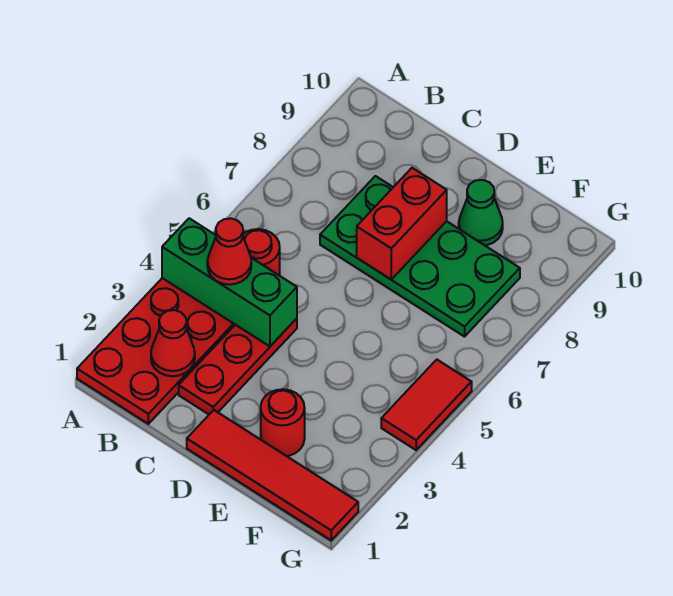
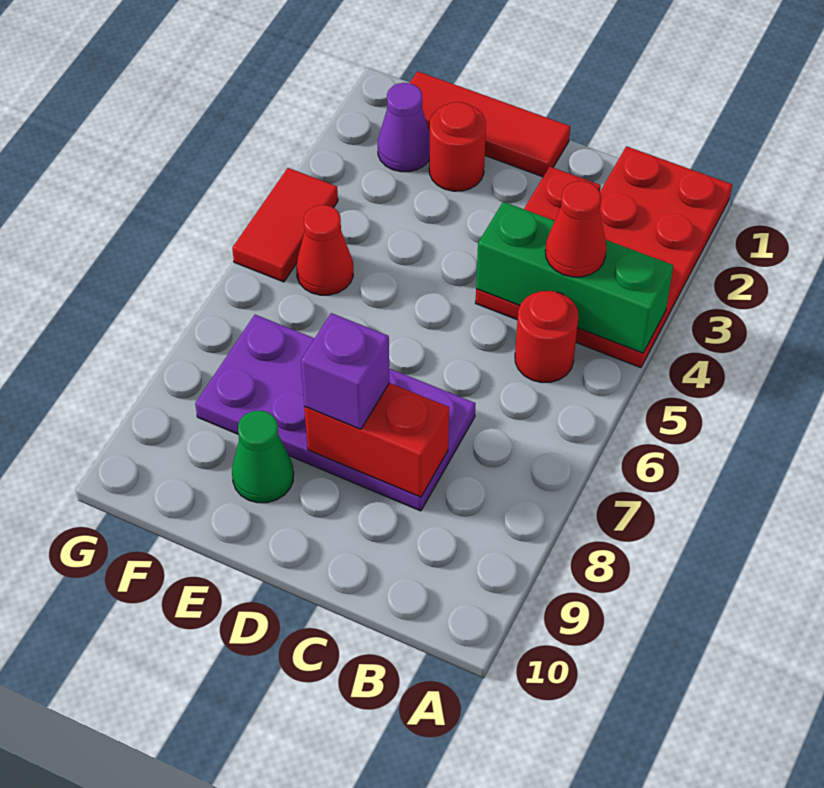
red 1x1 cone [151,310,195,376] -> red 1x1 cone moved to [296,205,353,295]
green 2x4 plate [320,176,520,337] -> purple 2x4 plate [195,315,476,511]
red 1x4 tile [187,410,358,540] -> red 1x3 tile [410,71,570,177]
red 1x2 brick [357,168,447,279] -> red 1x2 brick turned to [304,383,449,497]
none -> purple 1x1 brick [301,313,390,429]
none -> purple 1x1 cone [378,83,430,172]

